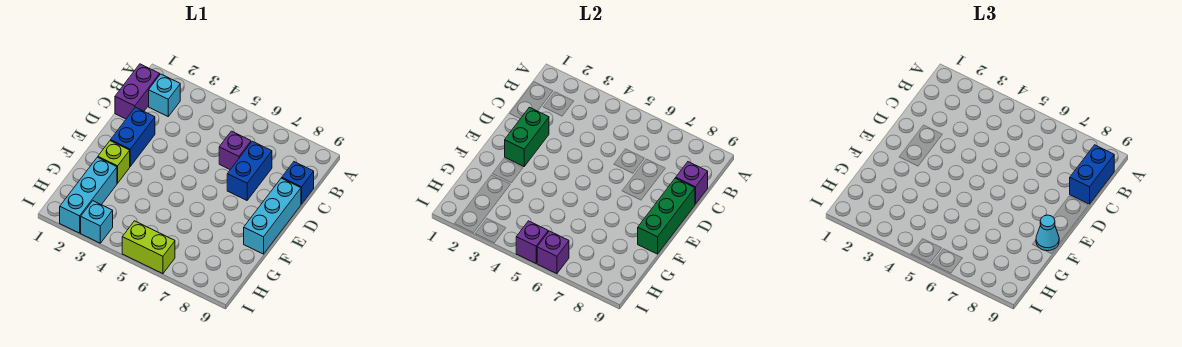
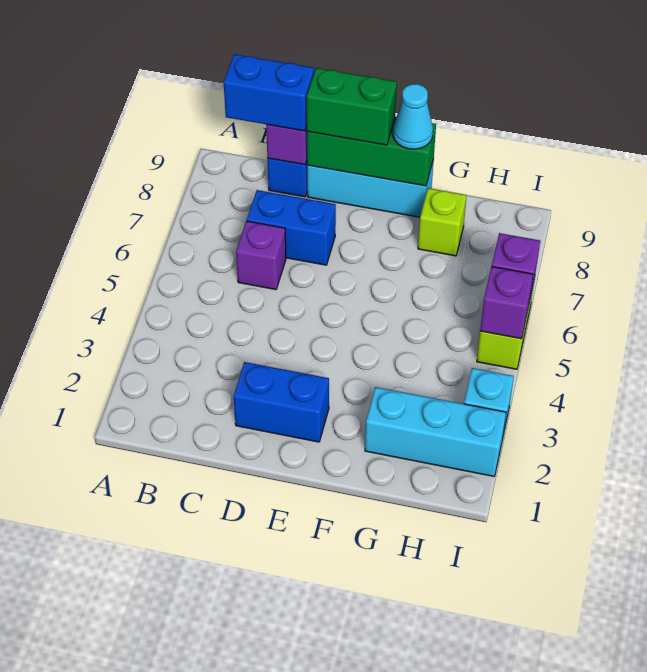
purple 1x2 brick [115,64,160,119] -> none
cyan 1x1 brick [149,74,180,116] -> none
green 1x2 brick [505,107,549,166] -> green 1x2 brick moved to [306,68,397,145]
lime 1x1 brick [98,141,130,183] -> lime 1x1 brick moved to [418,188,467,256]

